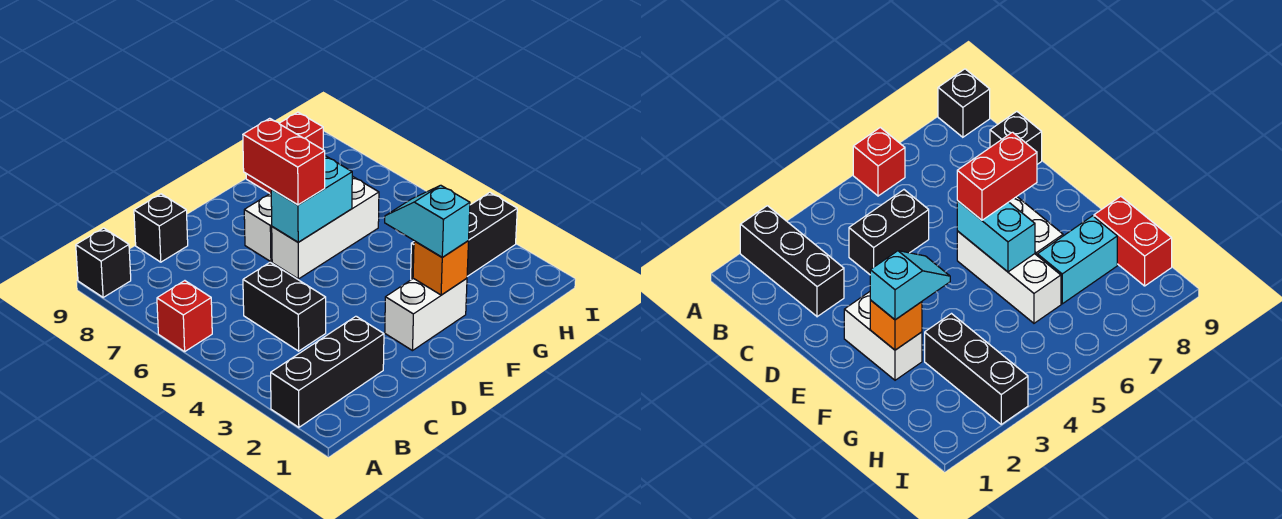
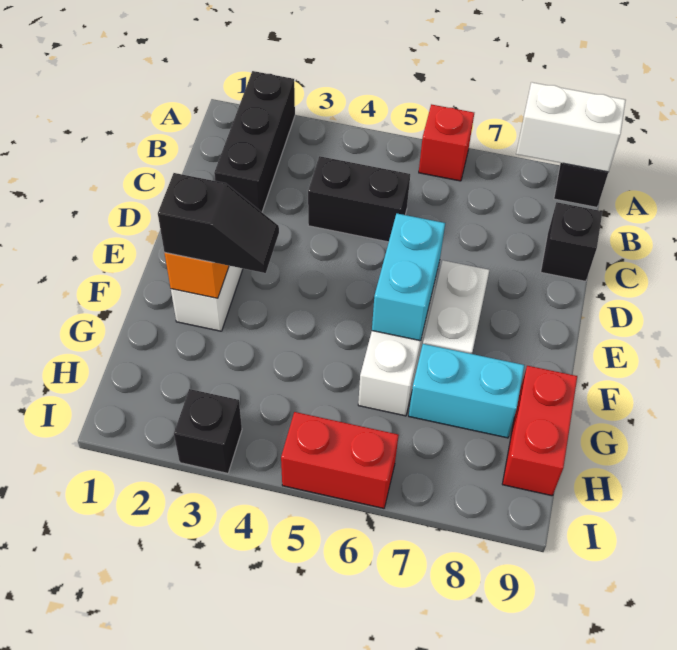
none -> white 1x2 brick [516,82,626,172]
red 1x2 brick [243,118,325,205] -> red 1x2 brick moved to [281,412,399,508]
cyan 1x2 slope [385,185,470,257] -> black 1x2 slope [158,173,279,273]
black 1x3 brick [411,193,517,280] -> black 1x1 brick [174,389,242,473]

